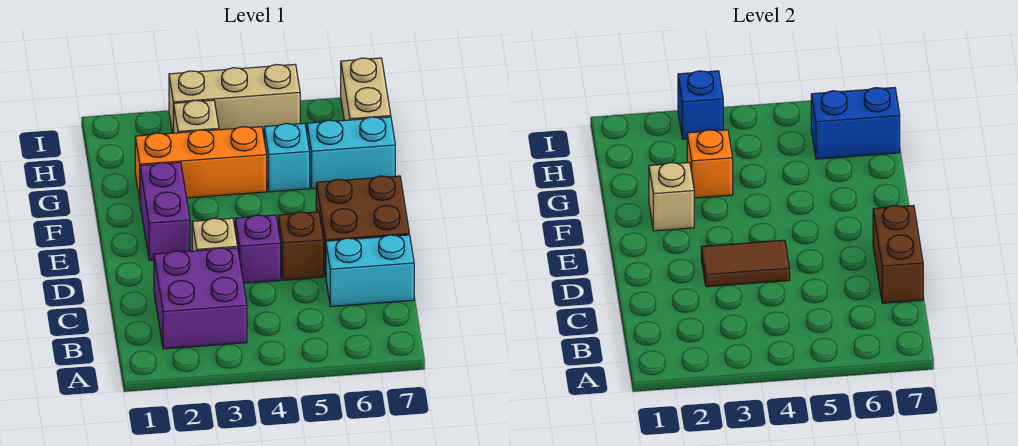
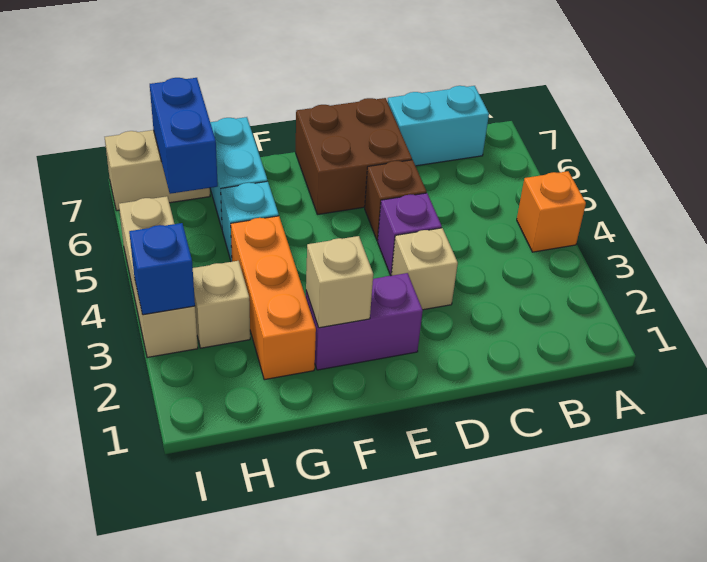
purple 2x2 brick [154,248,247,349] -> none
cyan 1x2 brick [326,235,414,307] -> cyan 1x2 brick turned to [388,86,489,166]
brown 1x2 brick [873,205,923,303] -> none
brown 1x2 tile [701,240,790,287] -> none
orange 1x1 brick [687,130,733,198] -> orange 1x1 brick moved to [517,171,586,252]

